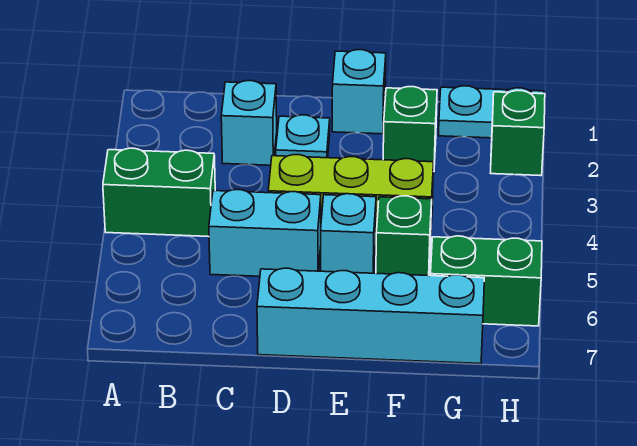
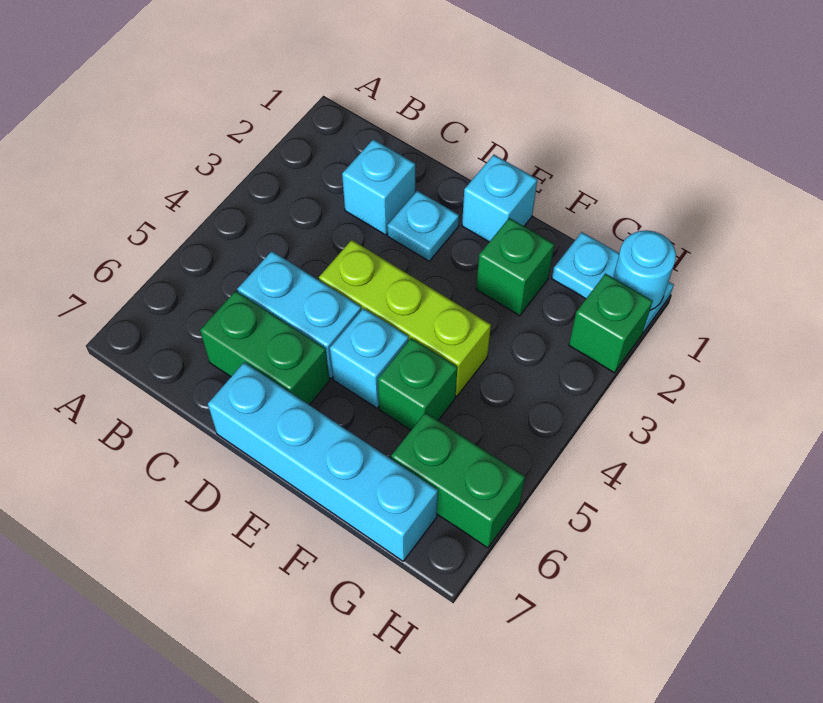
green 1x2 brick [103,148,215,237] -> green 1x2 brick moved to [200,291,330,405]
none -> cyan 1x1 round brick [613,230,676,310]

